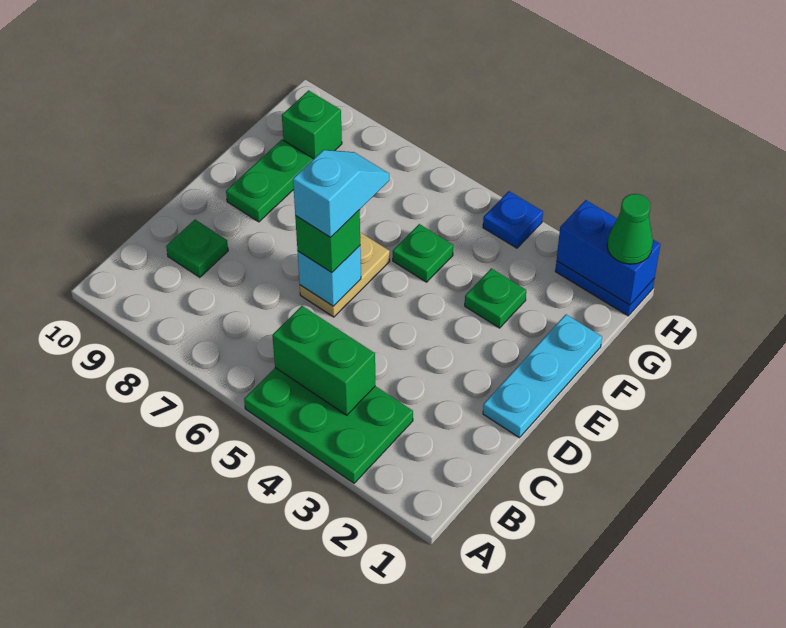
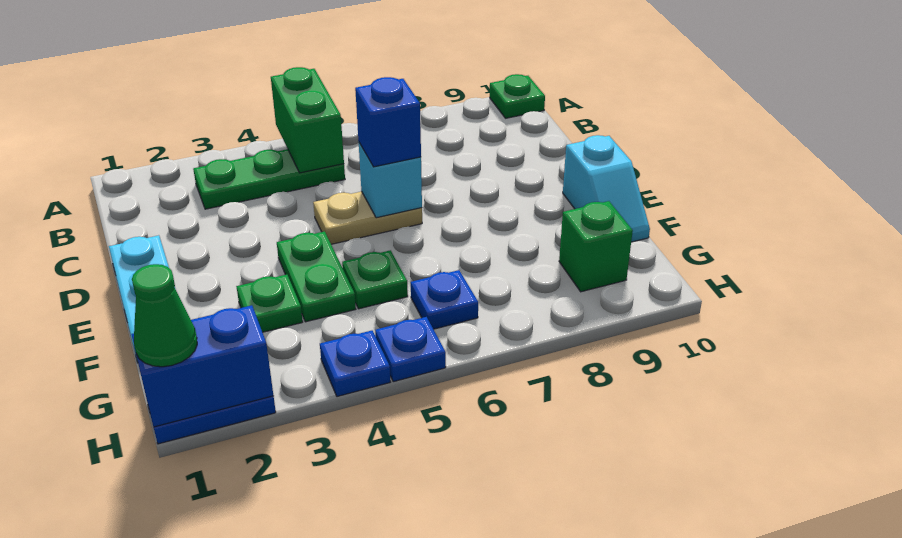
green 2x3 plate [244,368,413,483] -> green 1x3 plate [193,149,345,209]
green 1x2 brick [272,306,375,415] -> green 1x2 brick turned to [271,67,344,173]
green 1x1 plate [166,220,228,277] -> green 1x1 plate moved to [490,74,545,118]
tan 1x2 plate [300,232,390,317] -> tan 1x2 plate turned to [313,191,422,244]
green 1x1 brick [295,210,360,273] -> blue 1x1 brick [355,77,421,167]
cyan 1x2 slope [293,150,389,237] -> cyan 1x2 slope moved to [563,135,650,242]
green 1x2 plate [226,140,313,222] -> green 1x2 plate moved to [277,231,356,322]
none -> blue 1x1 plate [411,270,478,329]
none -> blue 1x1 plate [375,317,446,382]

